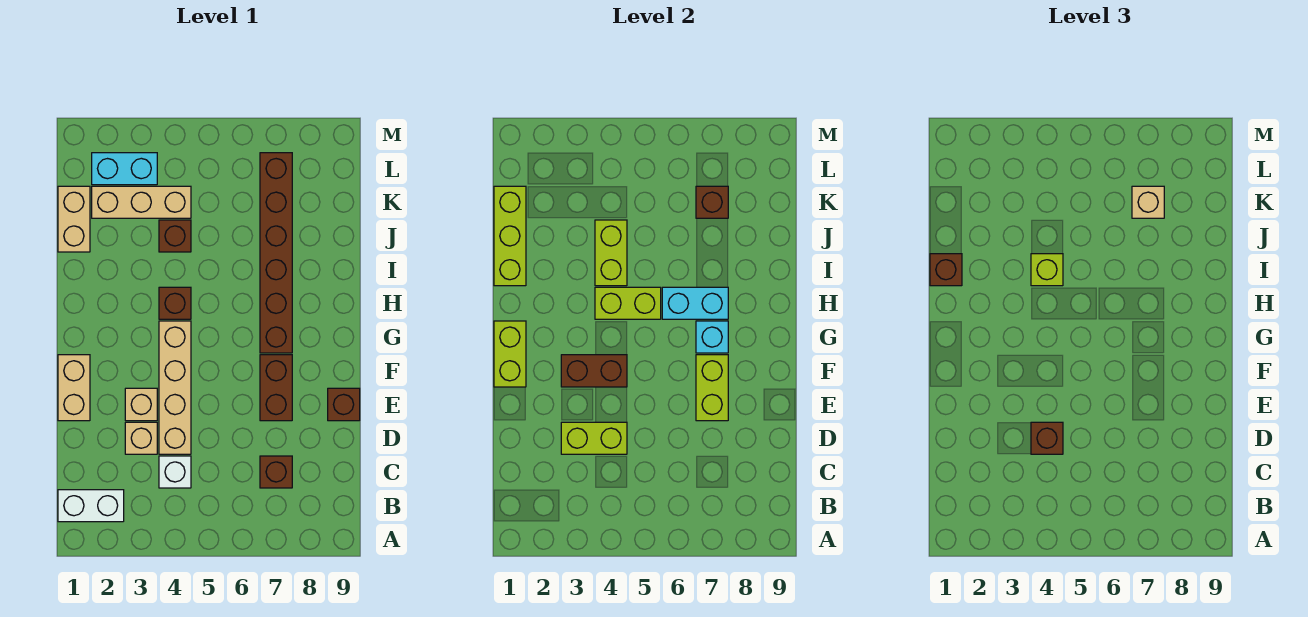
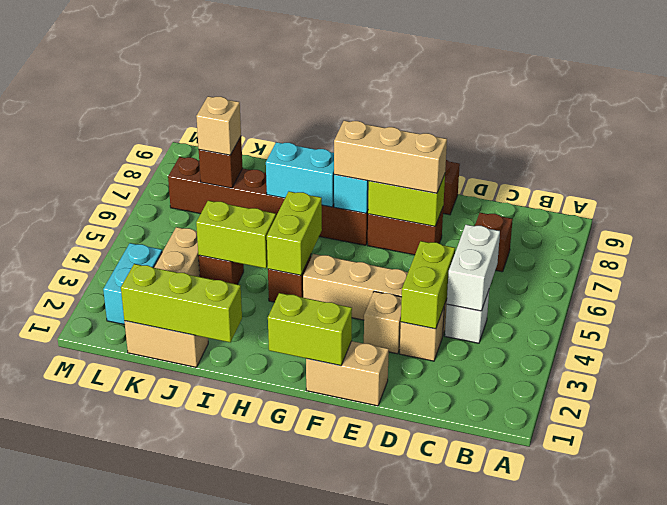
white 1x2 brick [58,490,124,522] -> white 1x2 brick moved to [447,225,500,311]
brown 1x1 brick [1031,422,1063,454] -> none
none -> tan 1x3 brick [334,121,447,193]
brown 1x2 brick [561,355,627,387] -> none
cyan 1x2 brick [662,287,728,319] -> cyan 1x2 brick turned to [266,142,334,207]
brown 1x1 brick [930,254,962,286] -> none
lime 1x1 brick [1031,254,1063,286] -> none

